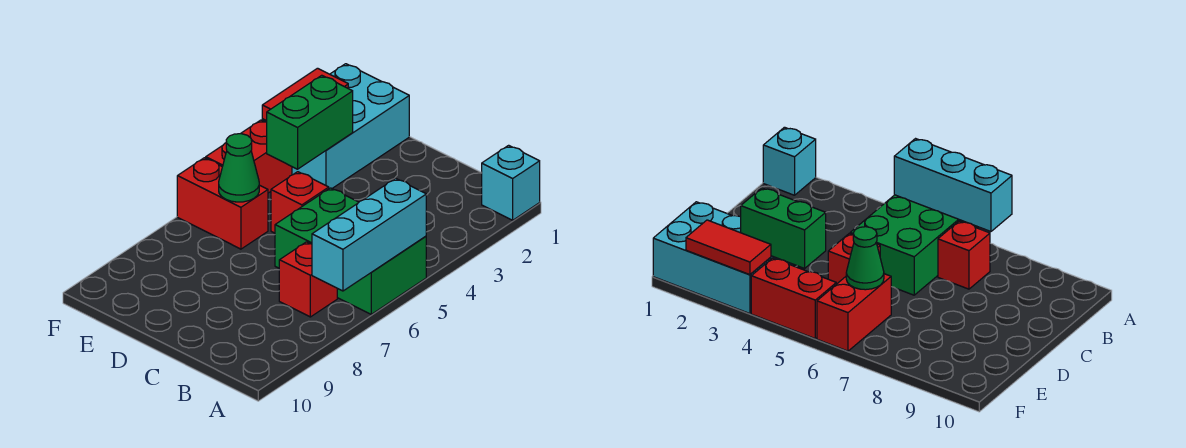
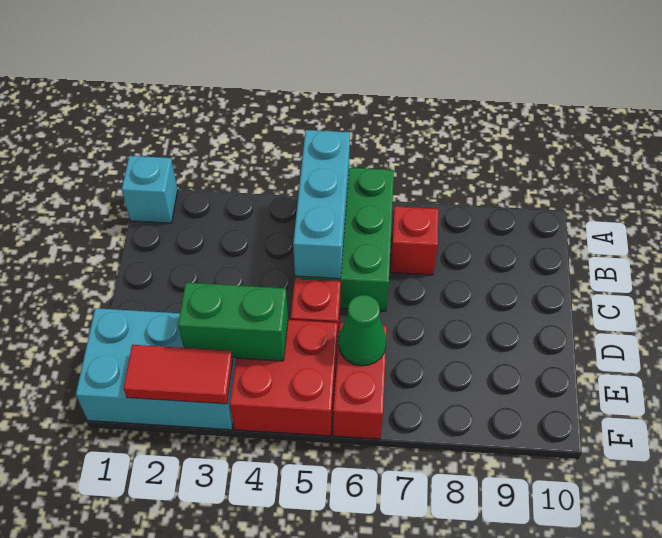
cyan 1x3 brick [312,178,426,291] -> cyan 1x3 brick turned to [293,130,350,279]
red 1x2 brick [206,120,292,193] -> red 2x2 brick [230,320,337,436]

